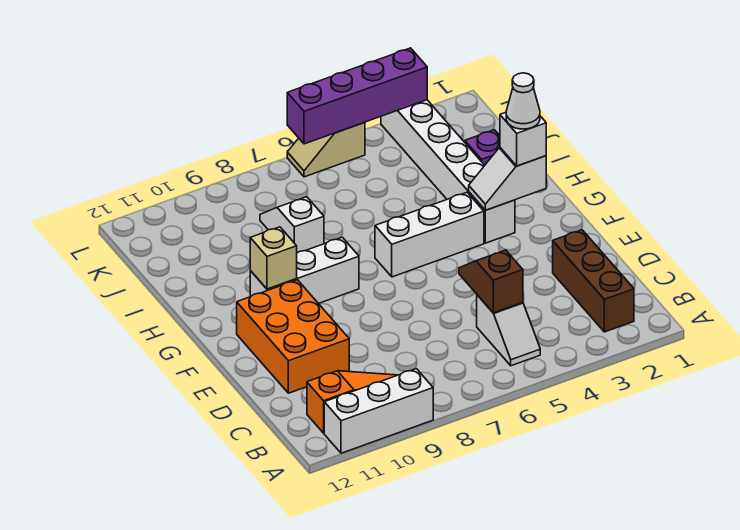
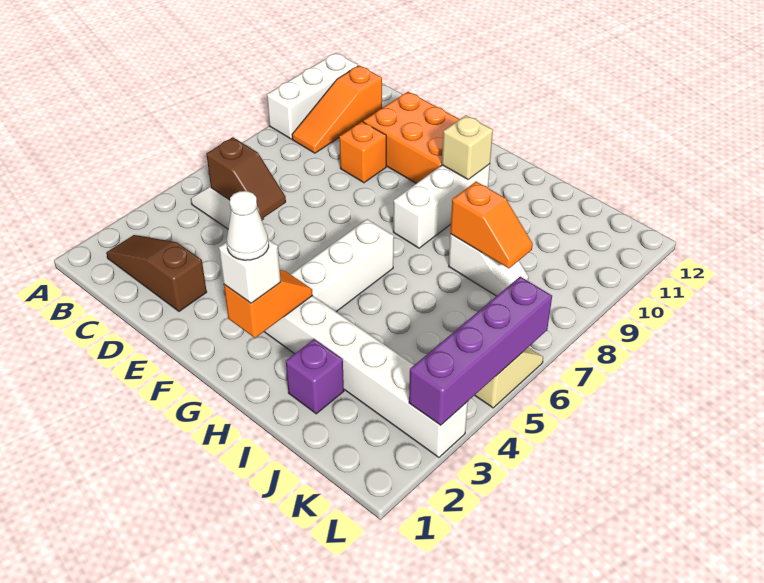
brown 1x3 brick [553,230,634,332] -> brown 1x3 slope [106,235,207,311]
none -> orange 1x1 brick [339,122,386,183]
white 1x2 slope [469,148,546,210] -> orange 1x2 slope [224,270,313,338]
none -> orange 1x2 slope [450,182,533,268]

